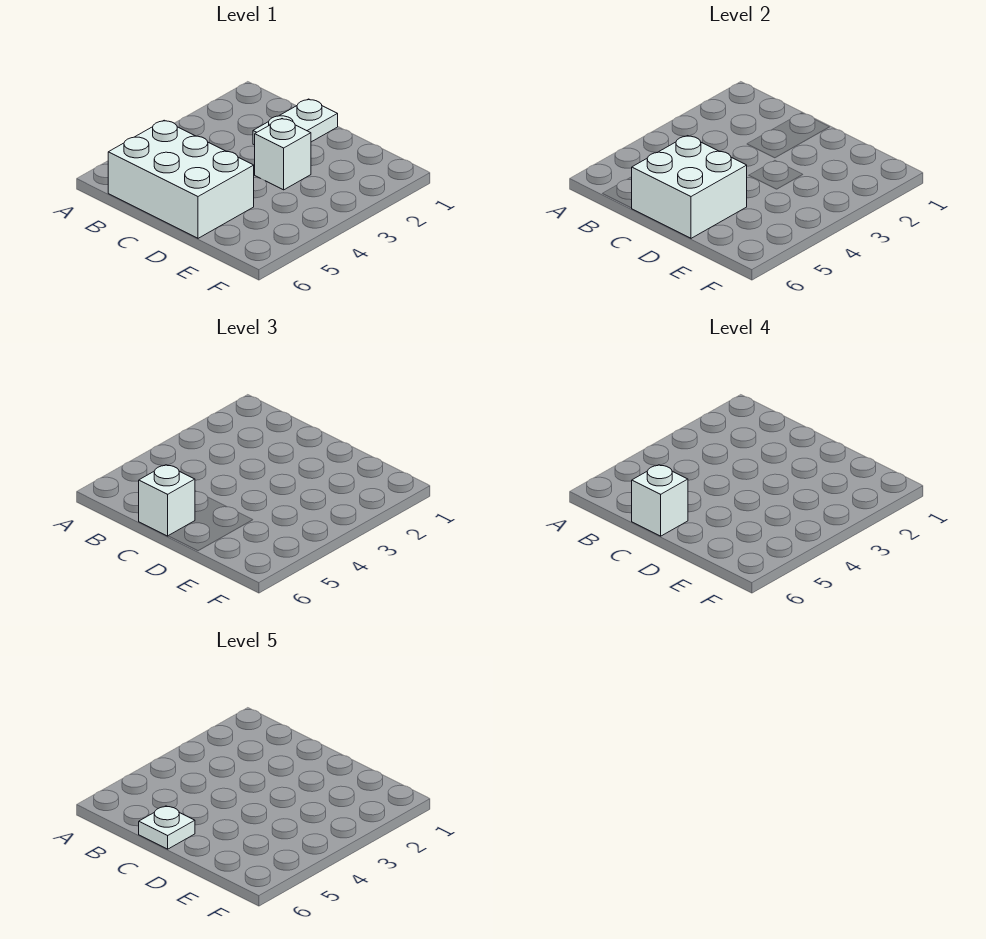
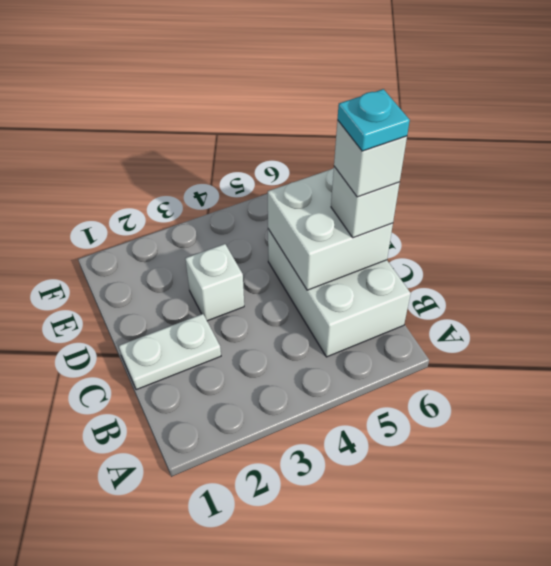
white 1x1 plate [139,806,195,849] -> cyan 1x1 plate [337,89,410,151]

